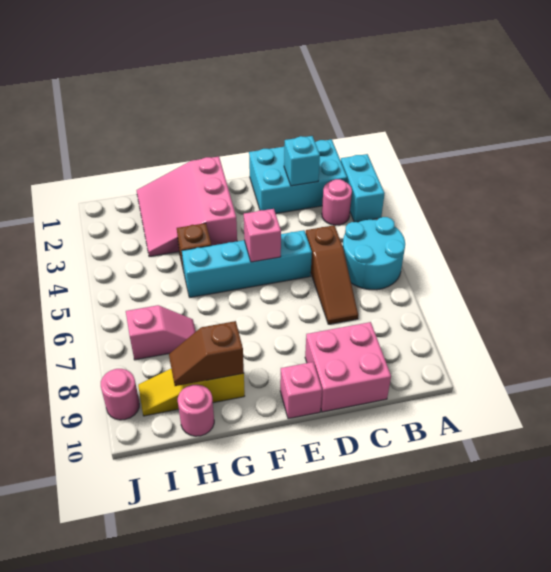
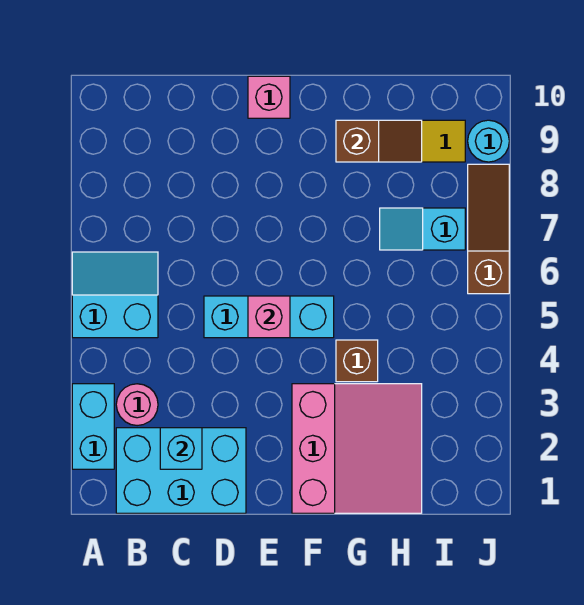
cyan 2x2 round brick [343,217,405,290] -> cyan 2x2 slope [72,252,158,338]
brown 1x3 slope [306,225,358,324] -> brown 1x3 slope moved to [468,164,509,294]
pink 2x2 brick [305,322,391,412] -> none
cyan 1x4 brick [182,230,312,297] -> cyan 1x3 brick [204,296,334,338]
pink 1x2 slope [126,305,196,360] -> cyan 1x2 slope [380,208,465,250]
pink 1x1 round brick [178,384,214,436] -> none
pink 1x1 round brick [101,369,139,420] -> cyan 1x1 round brick [468,120,509,162]

